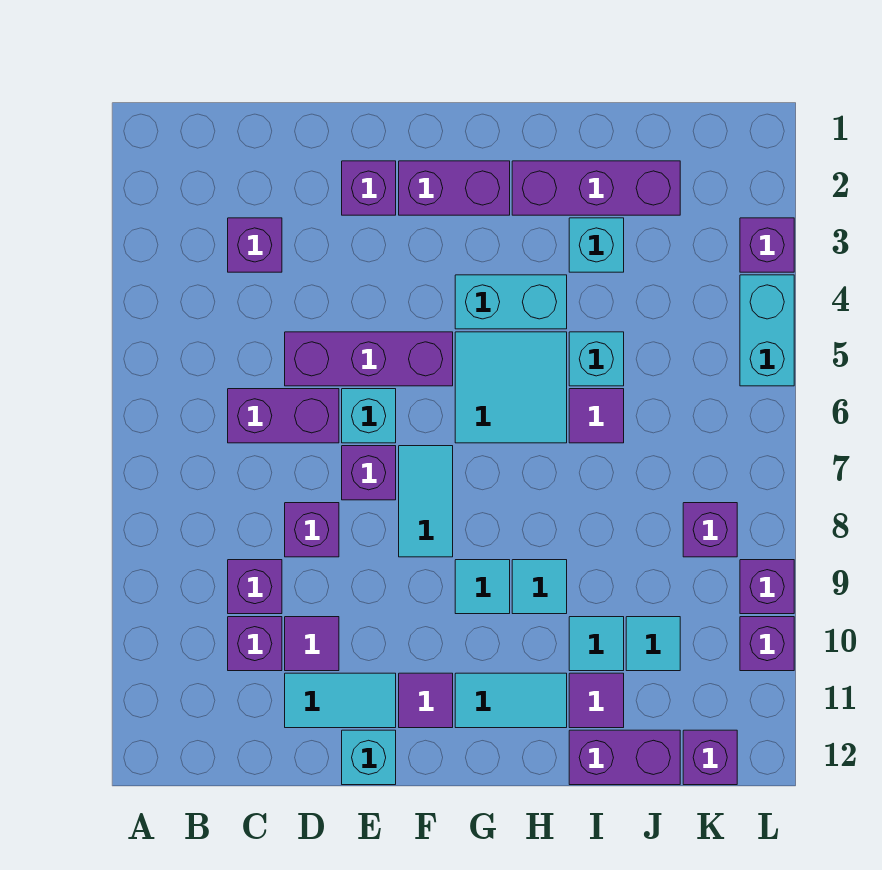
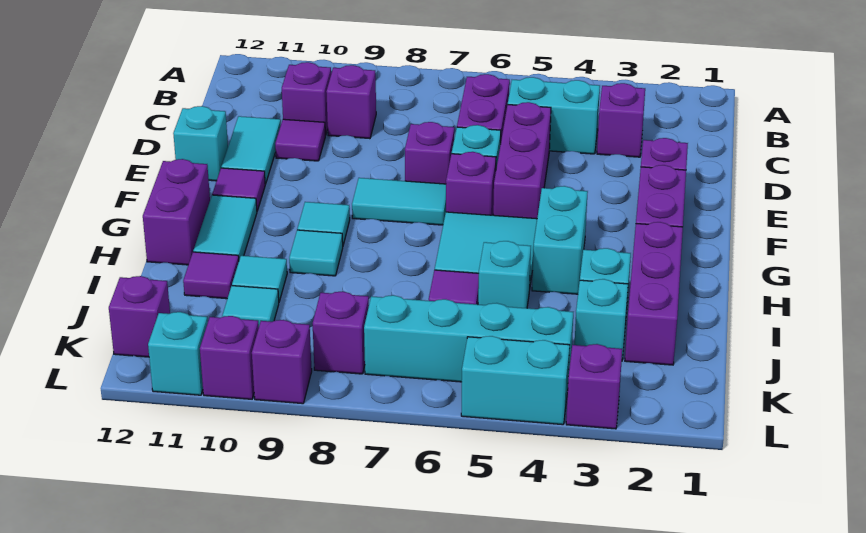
none -> cyan 1x2 brick [508,77,600,154]
purple 1x1 brick [285,503,339,557] -> purple 1x1 brick moved to [446,152,496,215]
purple 1x2 brick [569,730,680,785] -> purple 1x2 brick moved to [143,159,210,265]
none -> cyan 1x1 brick [574,279,628,359]
none -> cyan 1x4 brick [364,295,573,382]
none -> cyan 1x1 brick [148,312,208,395]

